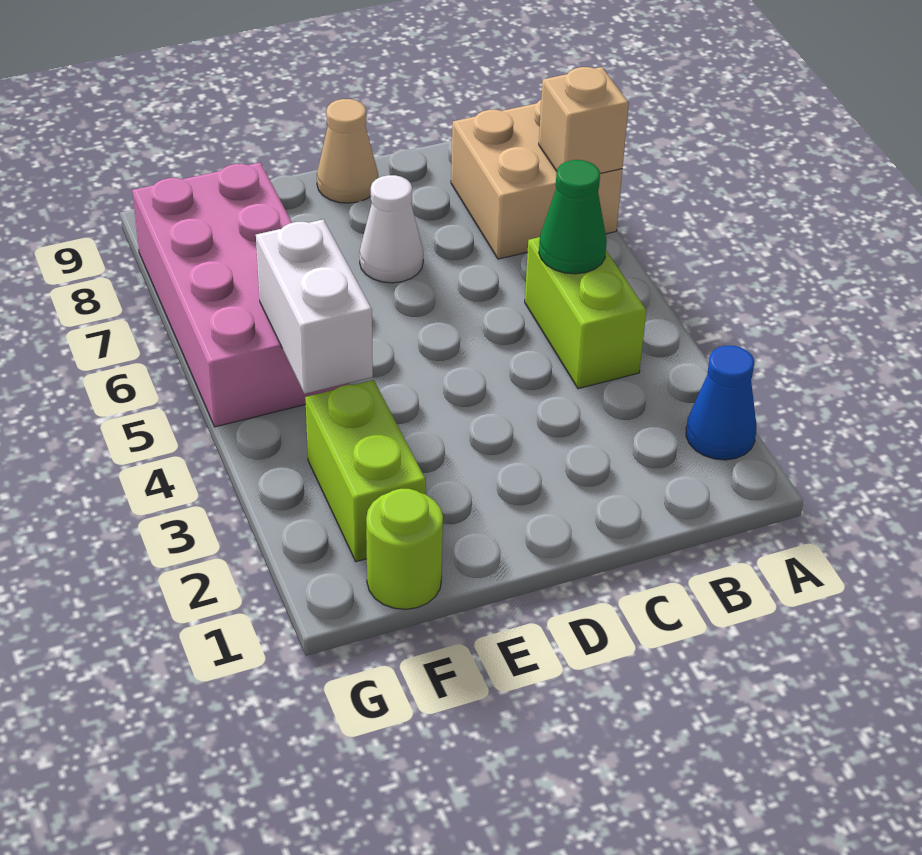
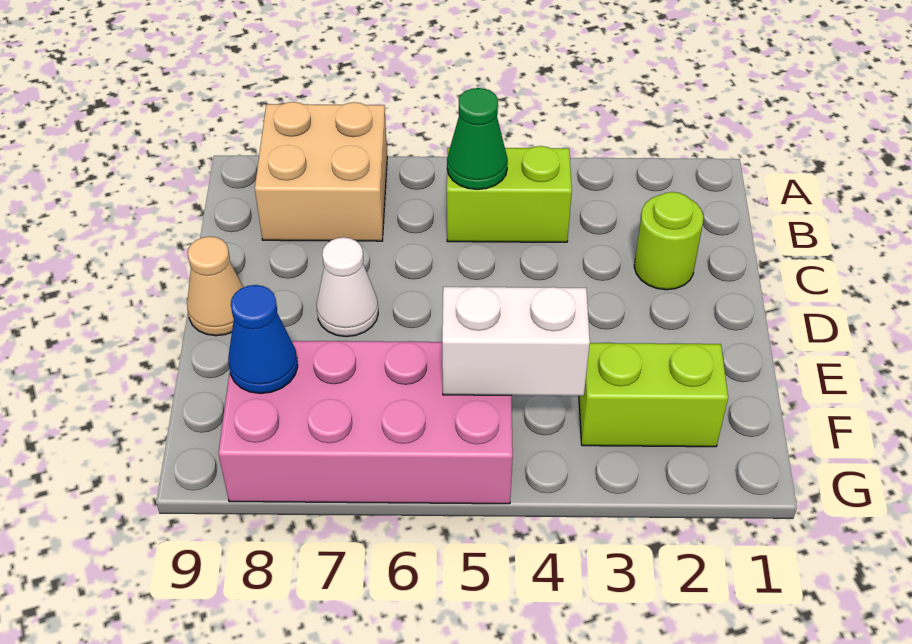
blue 1x1 cone [686,346,756,460] -> blue 1x1 cone moved to [228,285,298,394]
tan 1x1 brick [539,67,629,173] -> none
lime 1x1 round brick [366,489,443,609] -> lime 1x1 round brick moved to [634,192,703,290]

